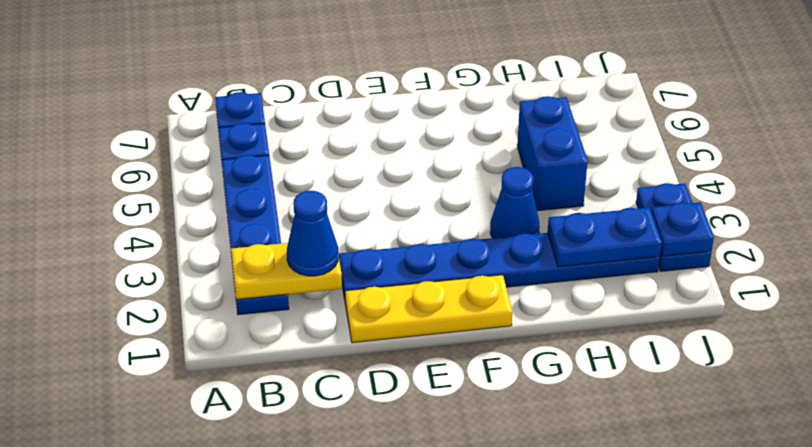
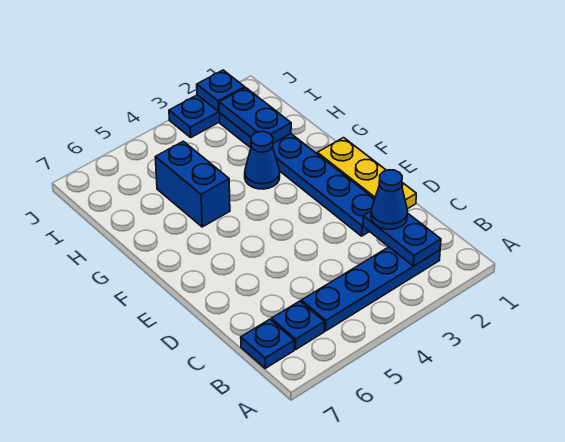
yellow 1x2 plate [231,243,342,299] -> blue 1x2 plate [363,212,441,266]
blue 1x2 brick [517,96,588,211] -> blue 1x2 brick turned to [155,141,230,227]

